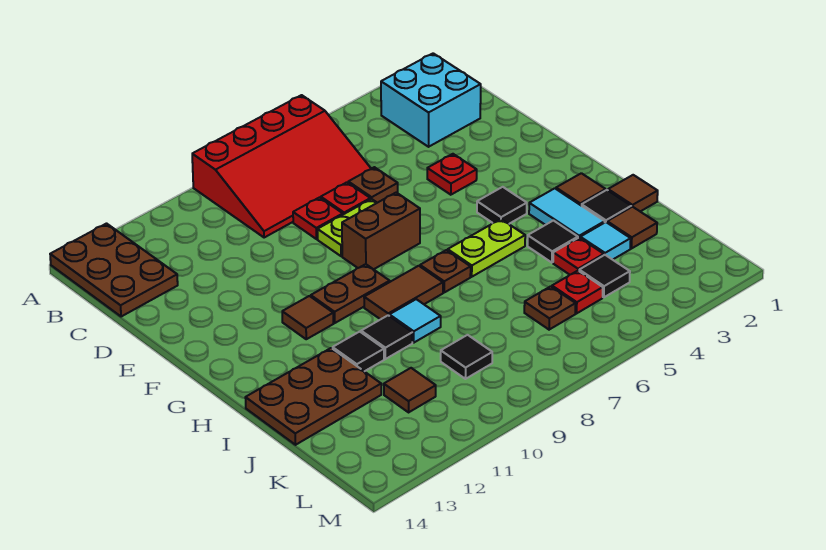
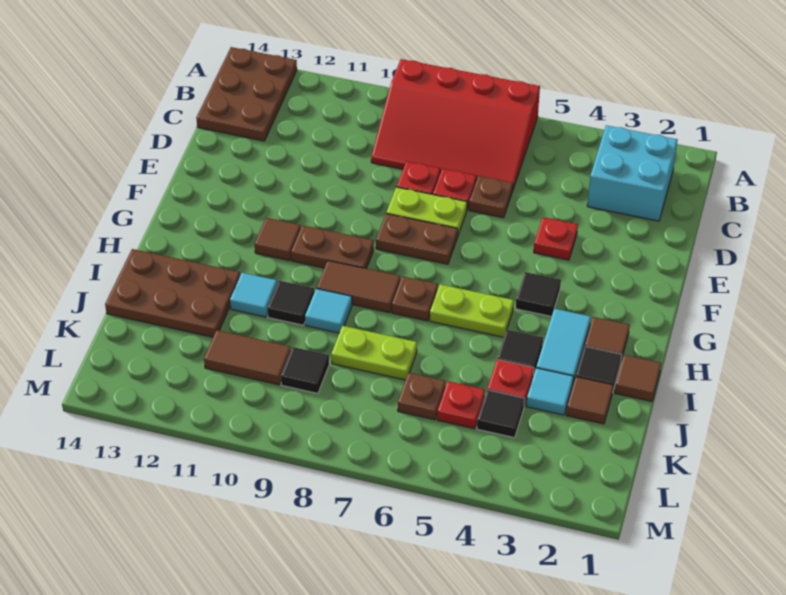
brown 1x2 brick [342,193,420,269] -> brown 1x2 plate [376,214,458,264]
black 1x1 tile [332,332,384,371] -> cyan 1x1 tile [230,273,277,317]
none -> lime 1x2 plate [331,326,417,380]
brown 1x1 tile [384,368,436,412] -> brown 1x2 tile [204,330,291,385]

